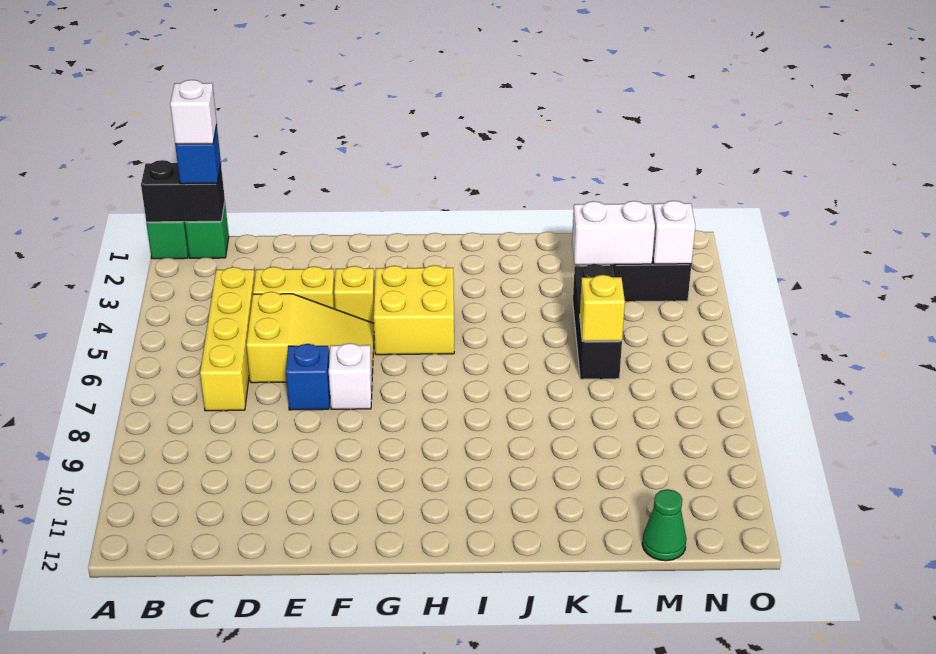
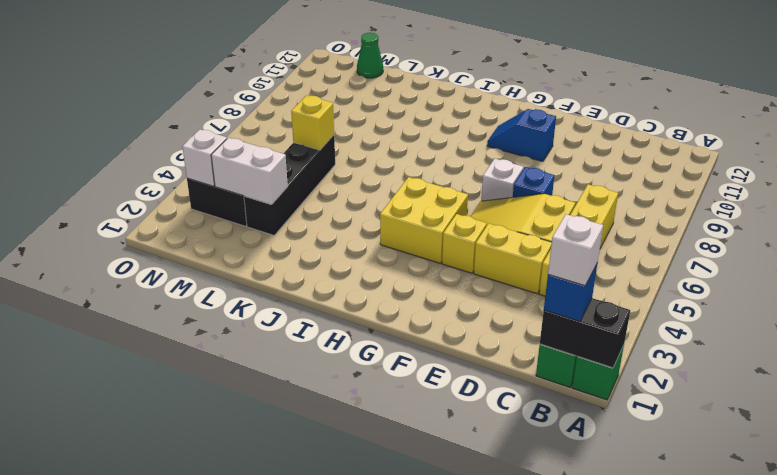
none -> blue 1x2 slope [487,109,556,161]
black 1x3 brick [573,264,622,379] -> black 1x4 brick [244,135,335,235]

